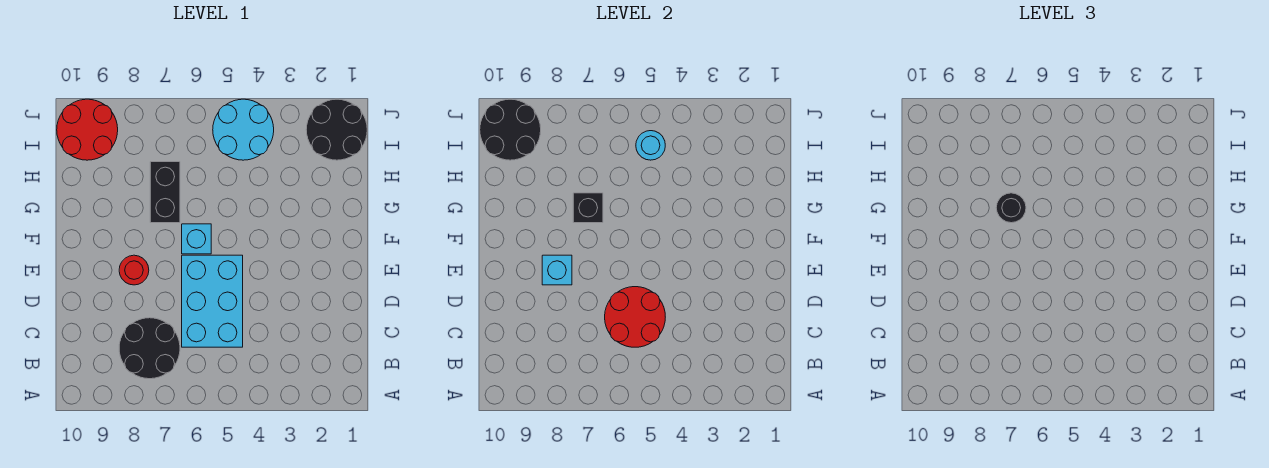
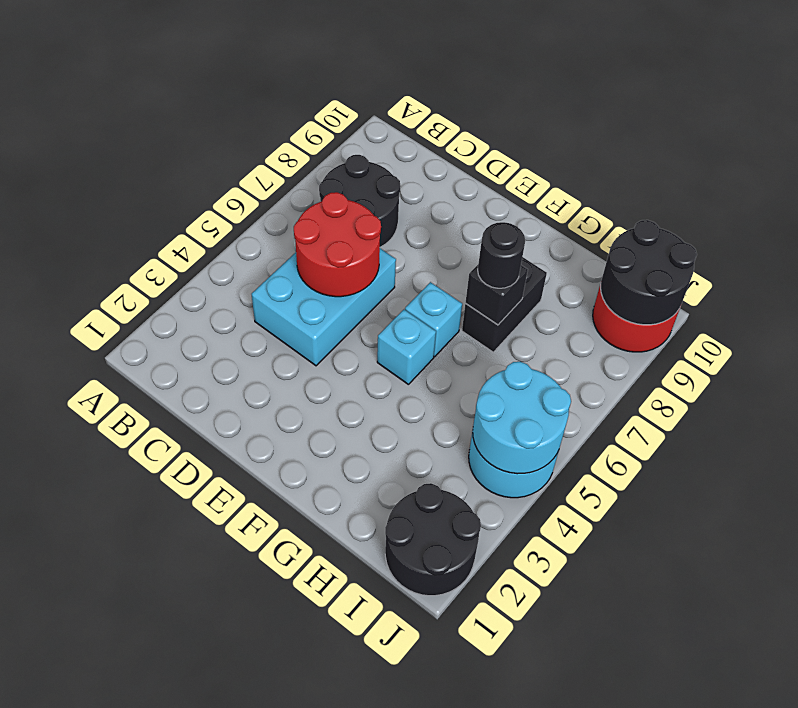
cyan 2x3 brick [182,255,243,347] -> cyan 2x3 brick turned to [252,249,396,366]
red 1x1 round brick [119,255,149,285] -> none
cyan 1x1 brick [542,255,572,285] -> cyan 1x1 brick moved to [377,310,436,385]
black 1x2 brick [150,162,180,223] -> black 1x2 brick turned to [462,257,547,352]
cyan 1x1 round brick [636,131,665,160] -> cyan 2x2 round brick [473,362,571,474]

